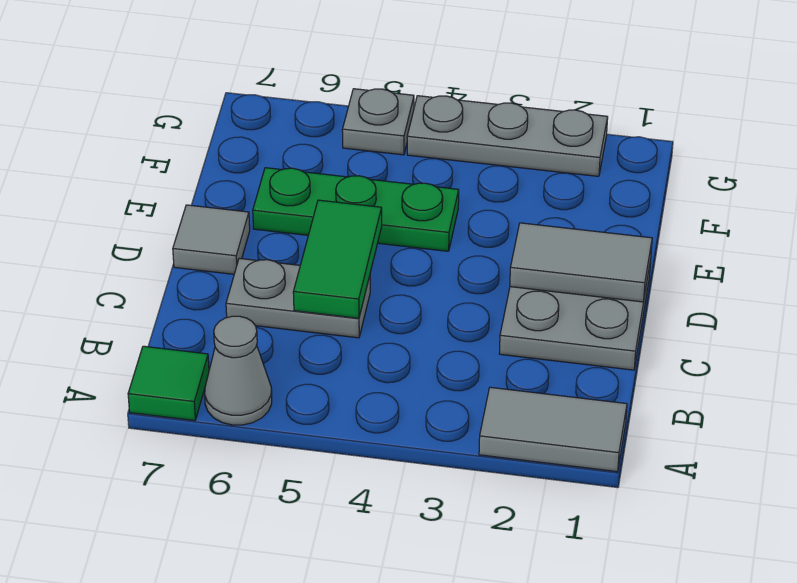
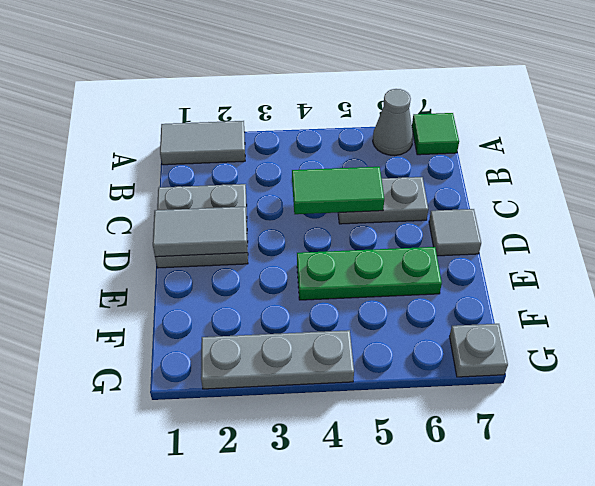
green 1x2 tile [293,200,382,318] -> green 1x2 tile turned to [292,167,384,214]
grey 1x1 plate [342,89,414,155] -> grey 1x1 plate moved to [450,324,508,377]

